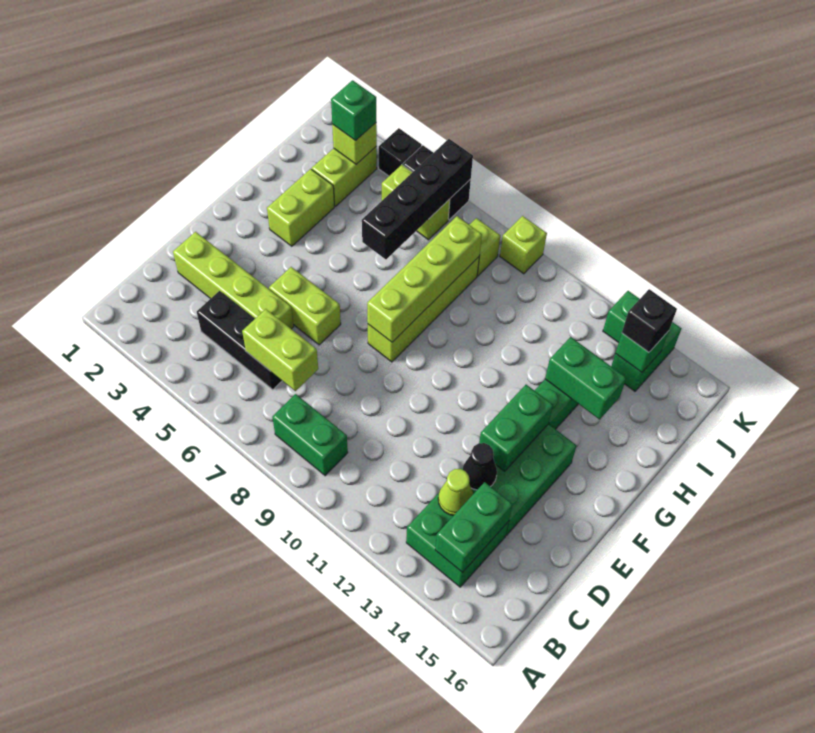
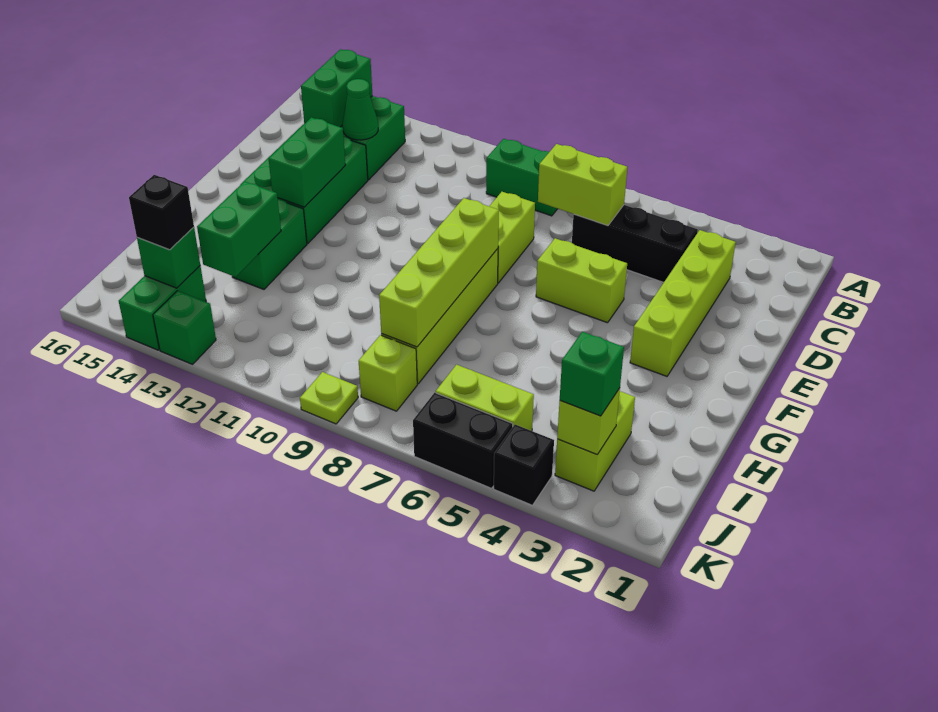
lime 1x1 cone [438,469,473,516] -> green 1x1 cone [342,79,378,140]
lime 1x4 brick [173,232,294,329] -> lime 1x4 brick turned to [630,230,736,376]
black 1x1 cone [462,443,497,490] -> none
lime 1x2 brick [267,169,334,246] -> lime 1x2 brick moved to [489,192,535,283]
black 1x4 brick [362,139,473,259] -> none
green 1x2 brick [545,337,626,419] -> green 1x2 brick turned to [197,181,281,277]
lime 1x1 brick [500,216,547,274] -> lime 1x1 plate [300,372,358,424]

